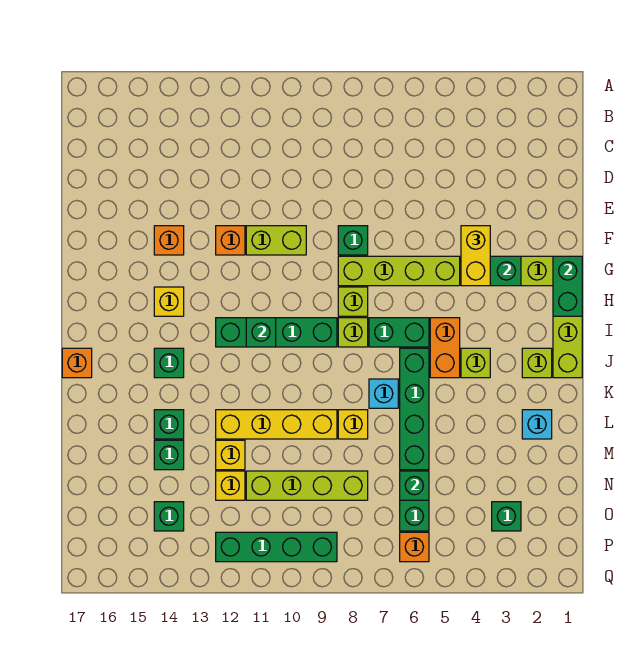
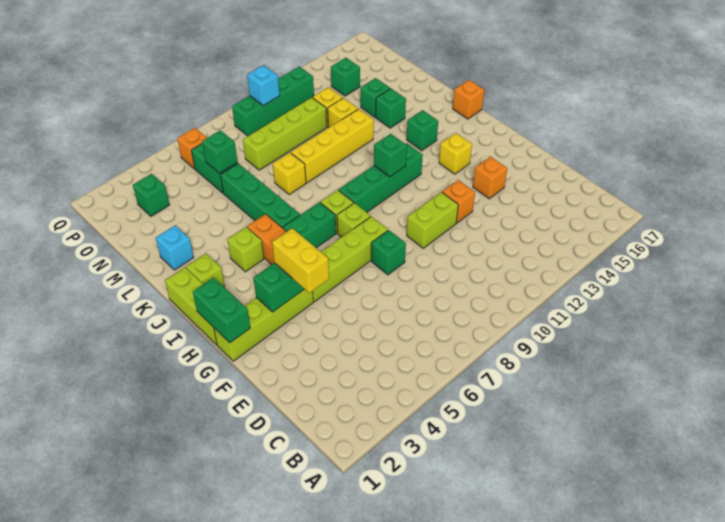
cyan 1x1 brick [369,379,398,408] -> cyan 1x1 brick moved to [247,65,280,106]

